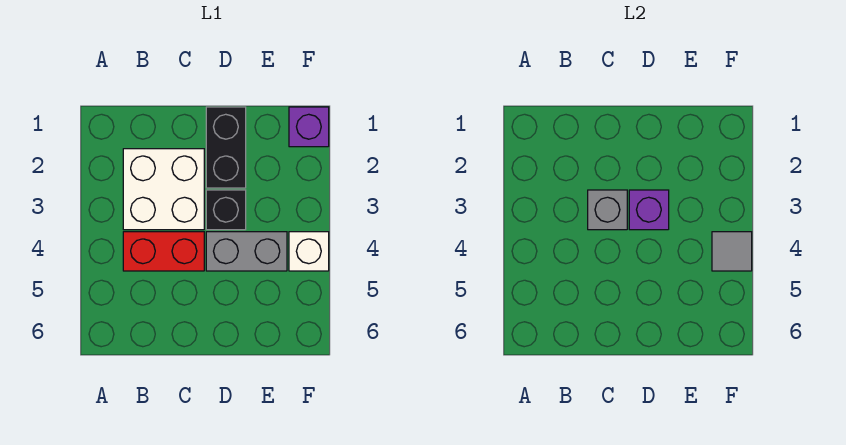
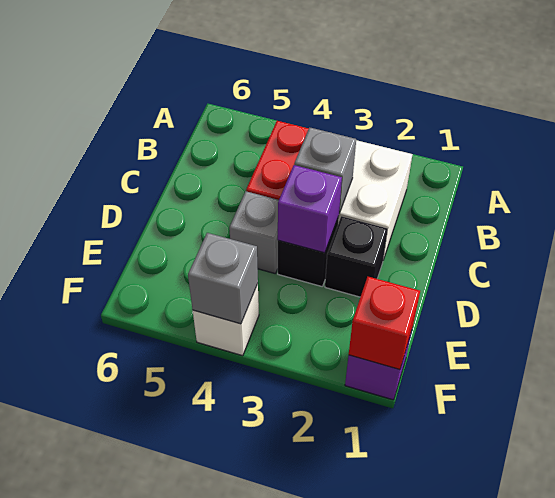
black 1x2 brick [206,107,246,188] -> black 1x1 brick [325,216,388,297]
grey 1x2 brick [206,232,287,271] -> grey 1x1 brick [229,191,279,273]
none -> red 1x1 brick [349,277,420,370]
grey 1x1 tile [712,232,752,271] -> grey 1x1 brick [188,233,258,324]

